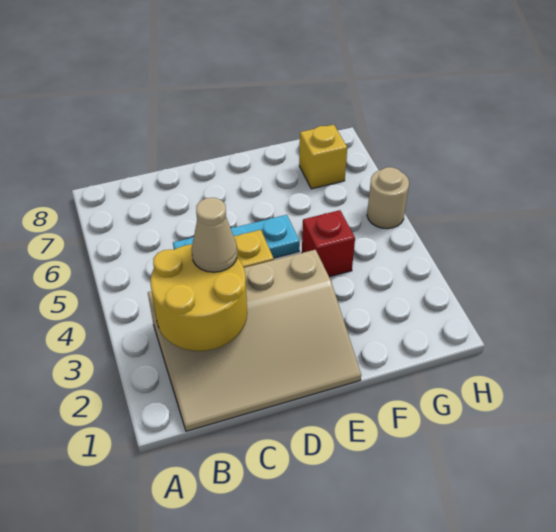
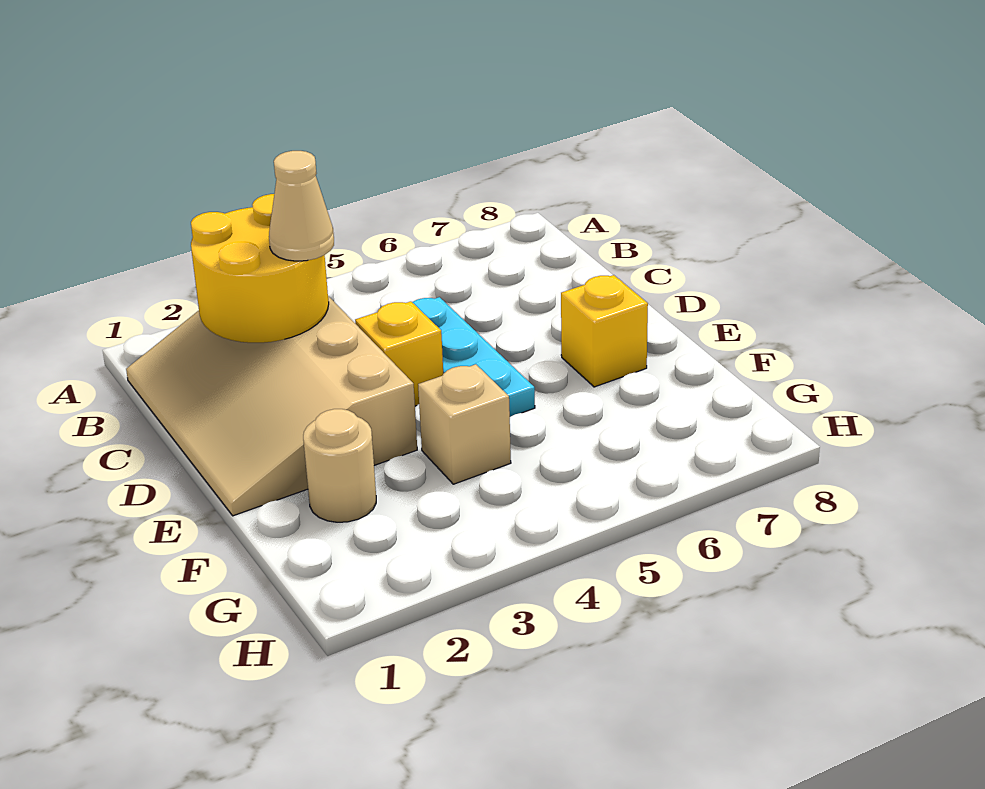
red 1x1 brick [302,210,355,277] -> tan 1x1 brick [418,364,511,484]
yellow 1x1 brick [299,125,347,189] -> yellow 1x1 brick moved to [561,275,648,387]
tan 1x1 round brick [367,167,409,229] -> tan 1x1 round brick moved to [303,409,376,522]

